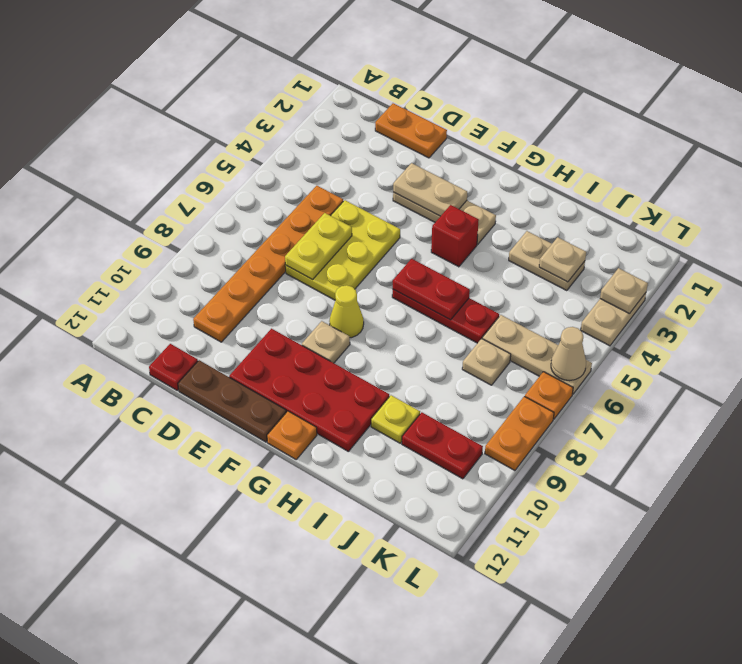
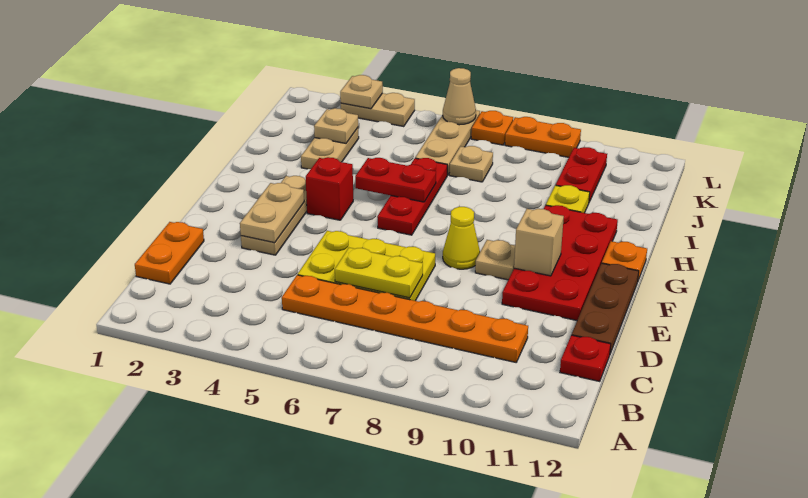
none -> tan 1x1 brick [514,209,564,276]
red 1x2 plate [393,259,470,320] -> red 1x2 plate turned to [355,158,436,202]

